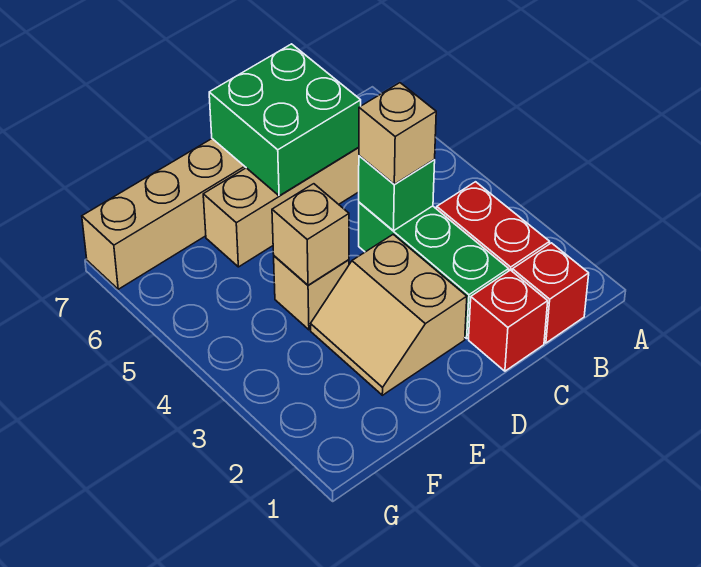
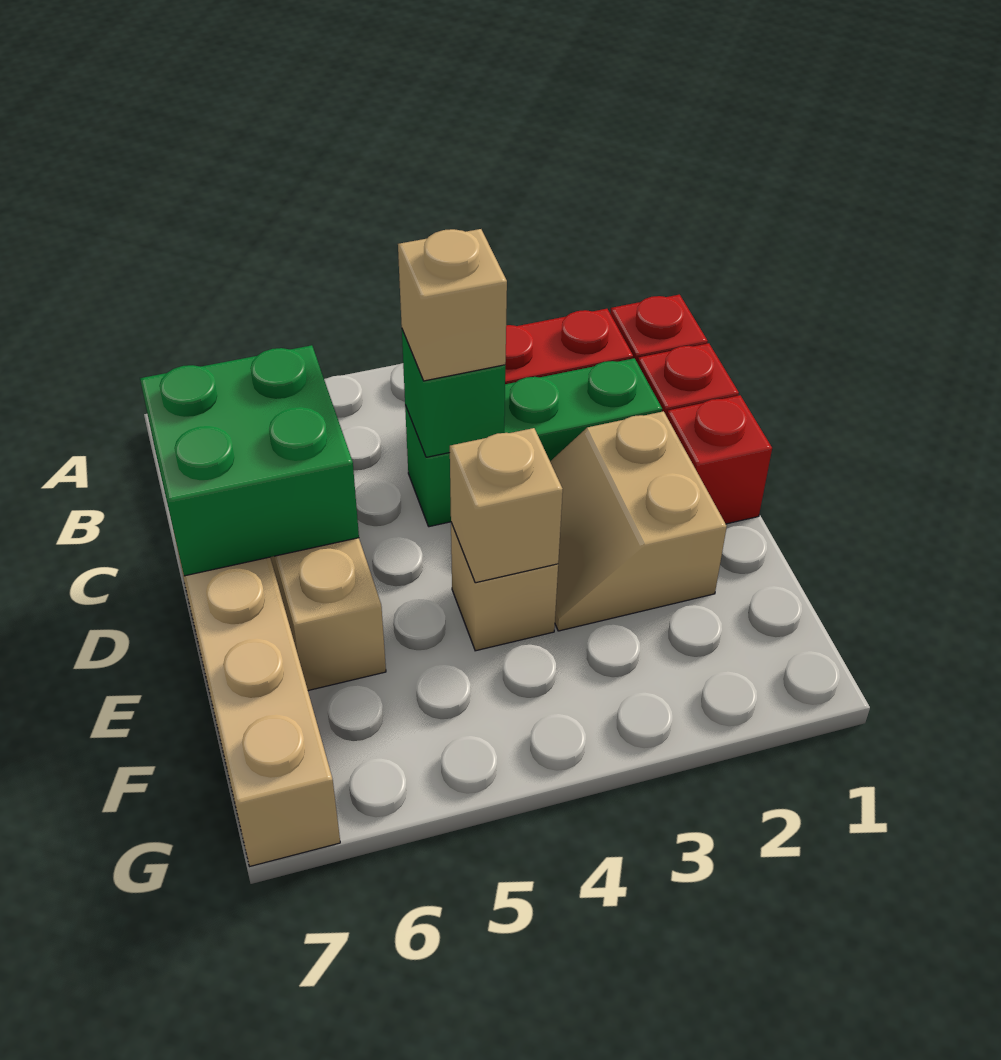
none -> red 1x1 brick [667,395,772,524]
tan 2x2 slope [311,234,467,395] -> tan 2x2 slope turned to [550,411,727,631]

